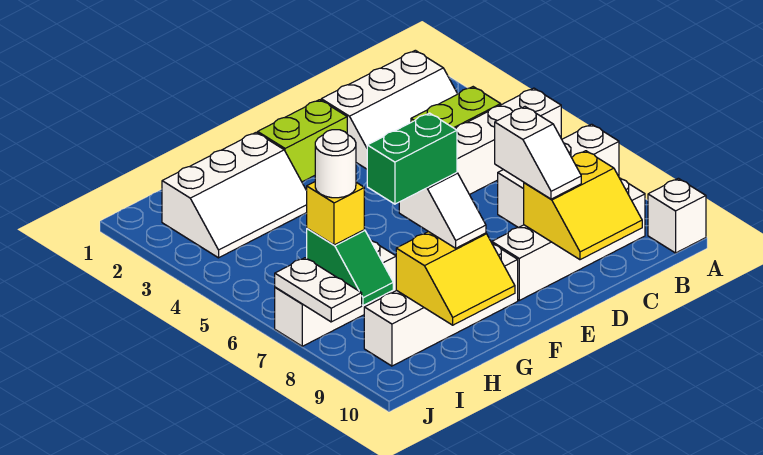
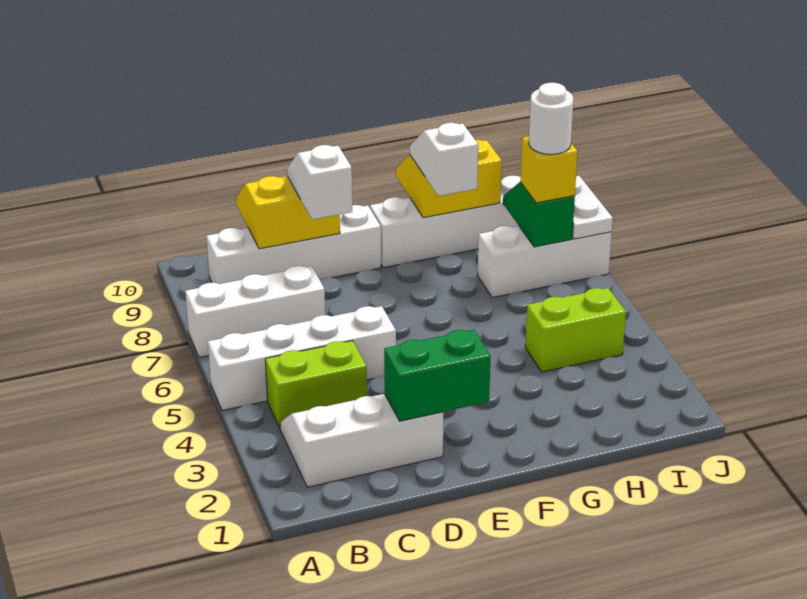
white 1x1 brick [648,178,706,253] -> none
lime 1x2 brick [258,100,347,182] -> lime 1x2 brick moved to [525,288,626,372]
white 2x3 slope [162,132,307,258] -> none
green 1x2 brick [367,113,457,204] -> green 1x2 brick moved to [384,330,491,421]

